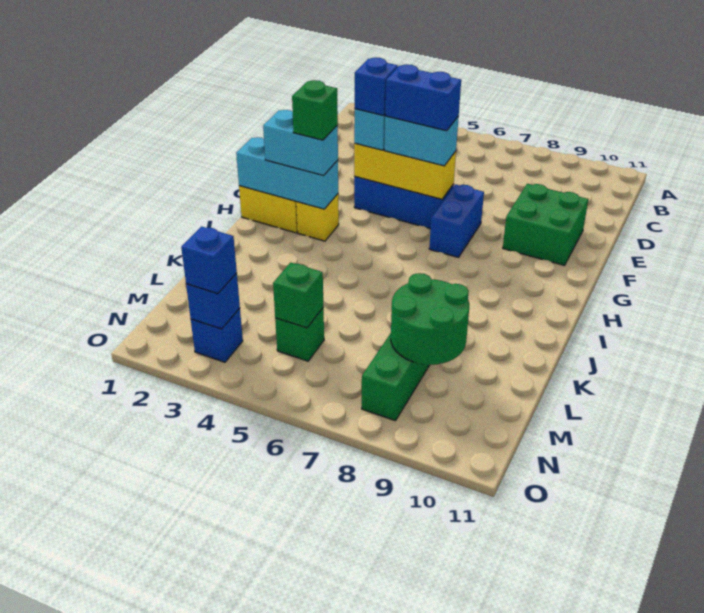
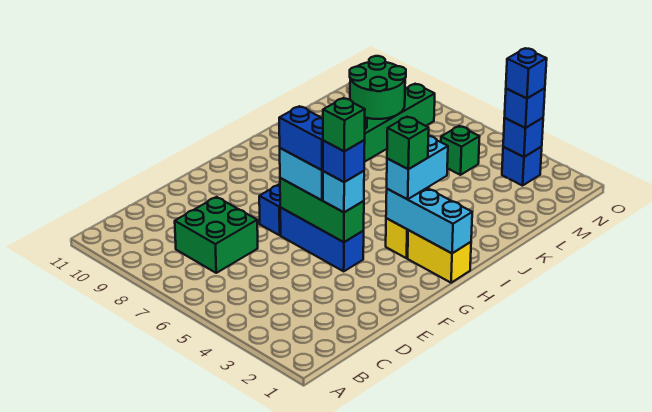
green 2x2 brick [503,184,588,265] -> green 2x2 brick moved to [175,197,258,273]
yellow 1x3 brick [354,144,456,199] -> green 1x3 brick [280,178,364,242]
cyan 1x2 brick [263,110,338,176] -> cyan 1x2 brick turned to [387,136,448,199]
green 1x1 brick [273,262,323,328] -> green 1x1 brick moved to [323,98,365,151]
none -> blue 1x1 brick [506,48,547,98]

